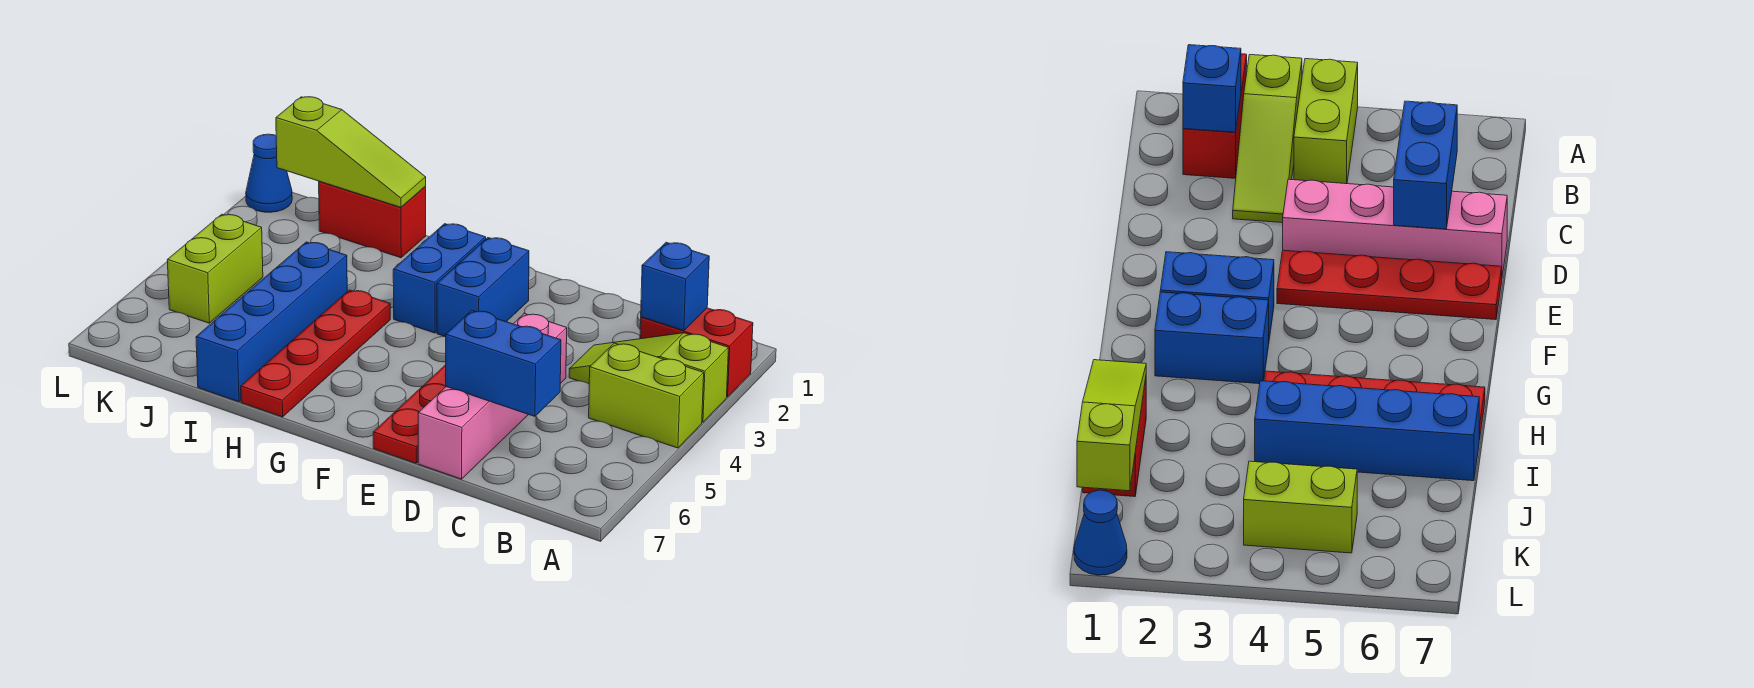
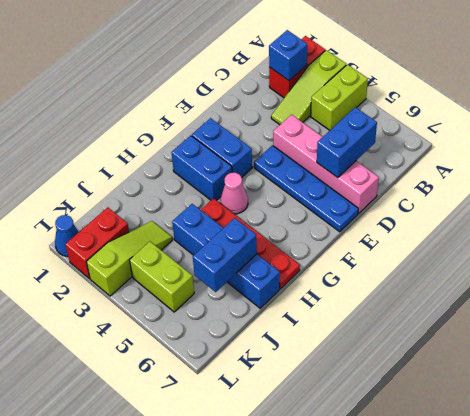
red 1x4 plate [373,365,446,463] -> blue 1x4 plate [254,145,358,232]
none -> pink 1x1 cone [221,173,248,214]
red 1x2 brick [319,181,426,258] -> red 1x2 brick moved to [65,207,129,278]
lime 1x3 slope [276,97,426,207] -> lime 1x3 slope moved to [86,221,172,296]
none -> blue 1x2 brick [193,218,257,292]

